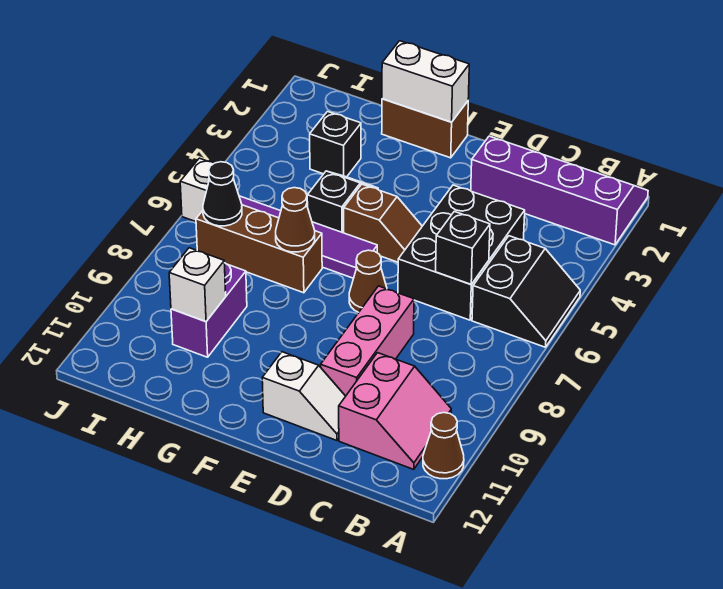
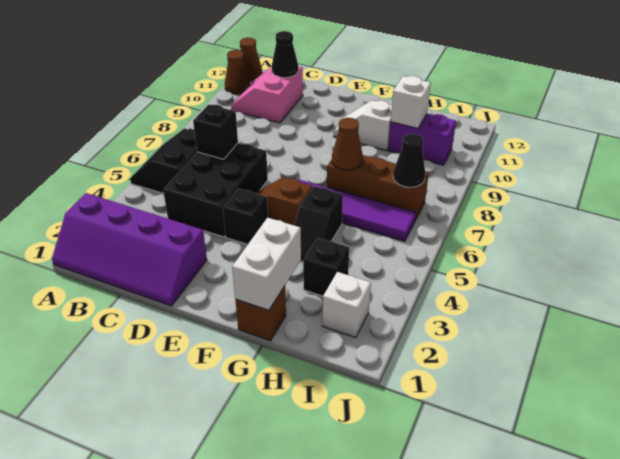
none -> black 1x1 cone [272,31,298,78]
pink 1x3 brick [321,286,414,396] -> none
white 1x2 slope [262,352,346,440] -> white 1x2 slope moved to [334,100,392,151]
none -> black 1x1 brick [223,188,268,244]
brown 1x1 cone [349,250,387,312] -> brown 1x1 cone moved to [240,38,262,81]
brown 1x2 brick [382,99,468,158] -> brown 1x1 brick [235,286,286,341]
white 1x2 brick [382,41,469,122] -> white 1x2 brick turned to [232,218,301,310]
purple 1x2 brick [171,263,247,357] -> purple 1x2 brick turned to [388,114,456,165]
white 1x1 brick [180,158,214,222] -> white 1x1 brick moved to [323,272,371,338]

